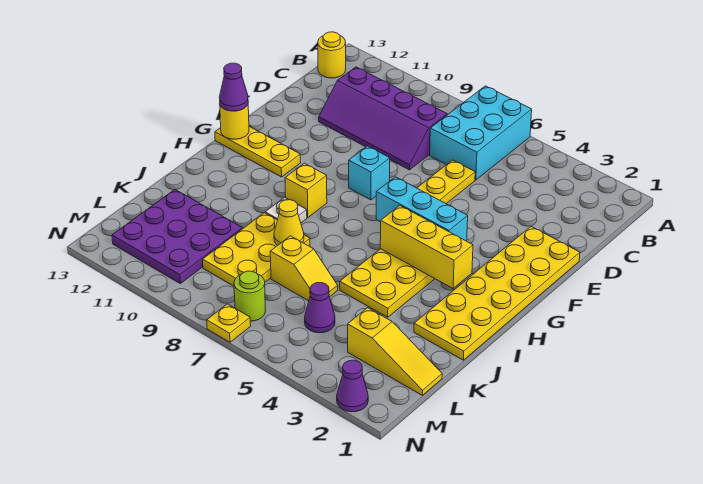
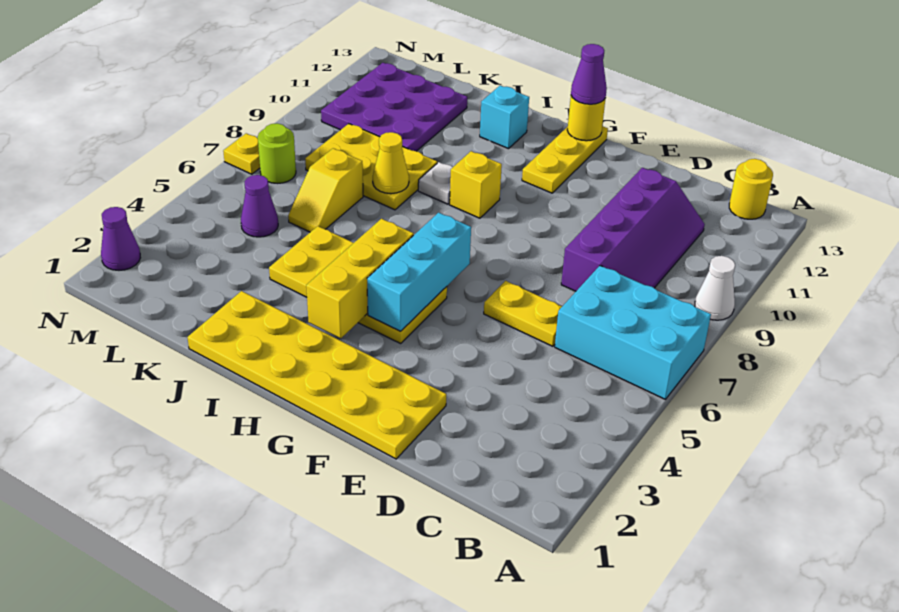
none -> white 1x1 cone [695,256,735,320]
purple 2x4 slope [319,67,447,170] -> purple 2x4 slope turned to [561,168,705,291]
cyan 1x1 brick [349,146,390,200] -> cyan 1x1 brick moved to [480,86,529,149]
yellow 1x3 slope [348,308,442,395] -> none

